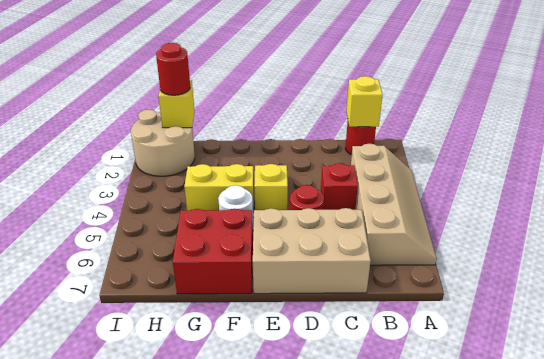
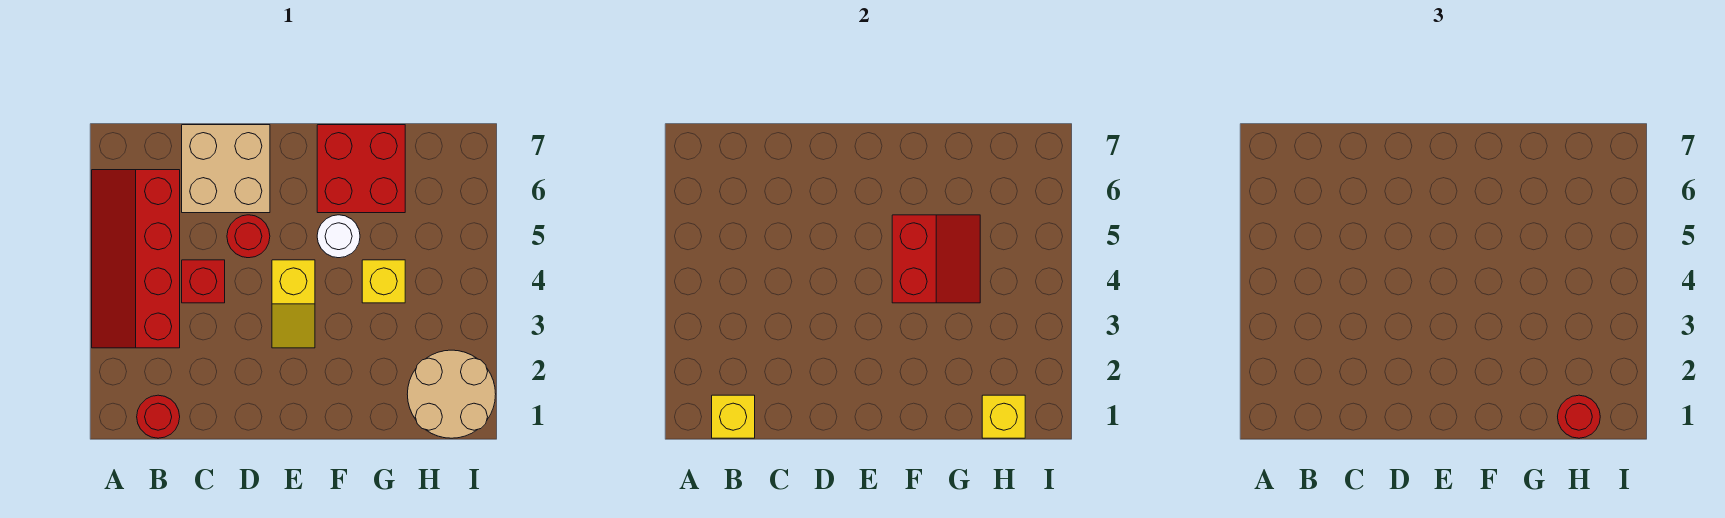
tan 2x4 slope [351,144,437,265] -> red 2x4 slope [92,170,180,348]
tan 2x3 brick [253,208,371,294] -> tan 2x2 brick [182,125,270,213]
yellow 1x2 brick [184,164,254,217] -> yellow 1x1 brick [362,260,405,303]
none -> red 2x2 slope [892,215,980,303]

